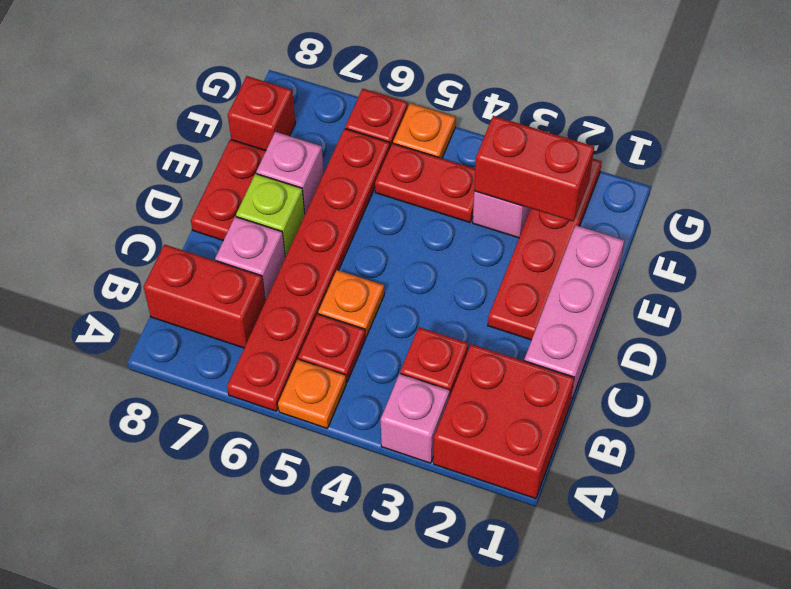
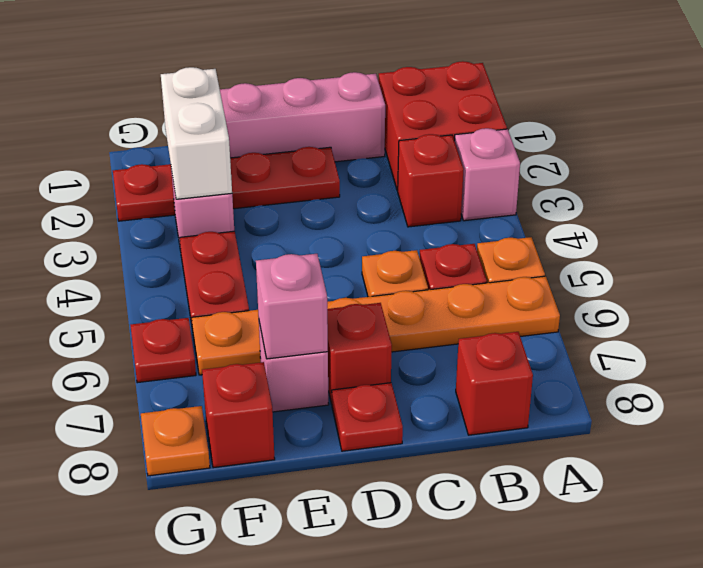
red 1x6 plate [227,129,390,411] -> orange 1x6 plate [192,276,560,375]
red 1x2 brick [143,244,265,348] -> red 1x1 brick [456,332,533,435]
pink 1x1 brick [215,217,285,301] -> pink 1x1 brick moved to [256,254,328,359]
lime 1x1 brick [236,174,305,257] -> red 1x1 brick [327,303,392,404]
red 1x2 plate [191,139,266,240] -> red 1x1 plate [332,383,403,451]
red 1x2 brick [474,116,594,222] -> white 1x2 brick [161,67,232,199]
orange 1x1 plate [393,103,456,158] -> orange 1x1 plate moved to [141,406,210,476]

